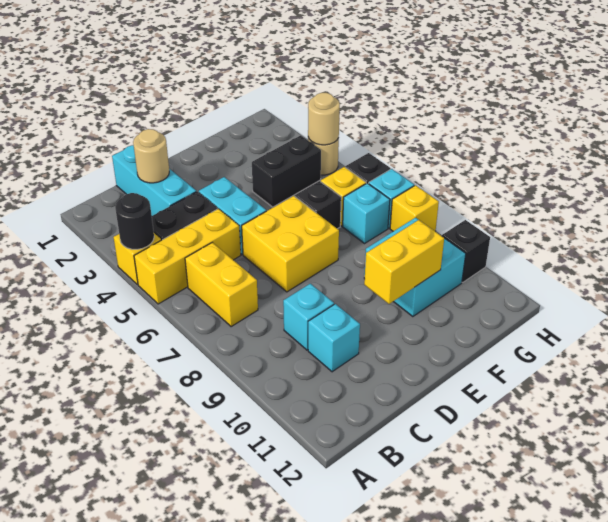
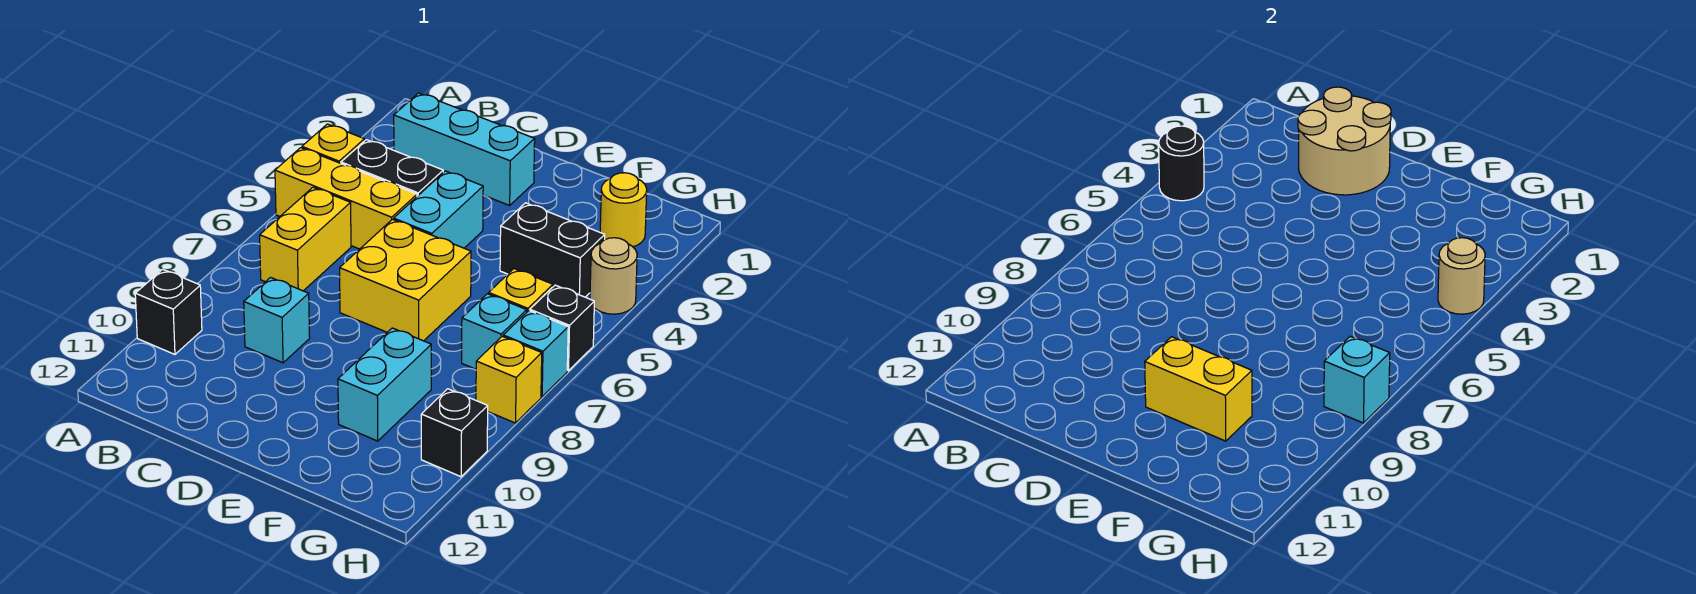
cyan 1x3 brick [112,145,196,216] -> cyan 1x3 brick turned to [394,93,535,205]
tan 1x1 round brick [133,129,169,183] -> tan 2x2 round brick [1298,87,1391,195]
cyan 1x1 brick [308,304,360,372] -> cyan 1x1 brick moved to [1324,336,1390,423]
black 1x1 brick [295,181,341,229] -> black 1x1 brick moved to [135,269,202,354]
cyan 2x2 brick [364,218,466,317] -> cyan 1x2 brick [338,328,431,441]
none -> yellow 1x1 round brick [600,173,647,247]

